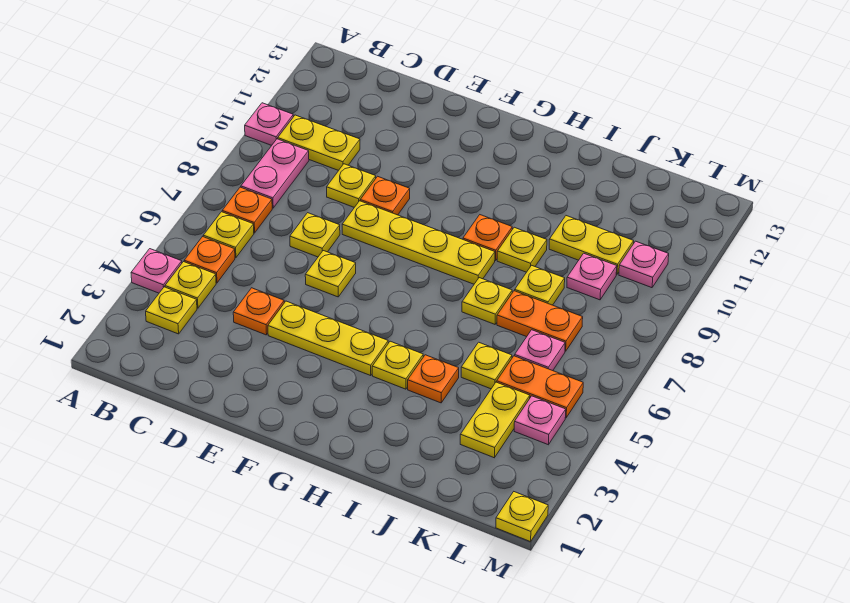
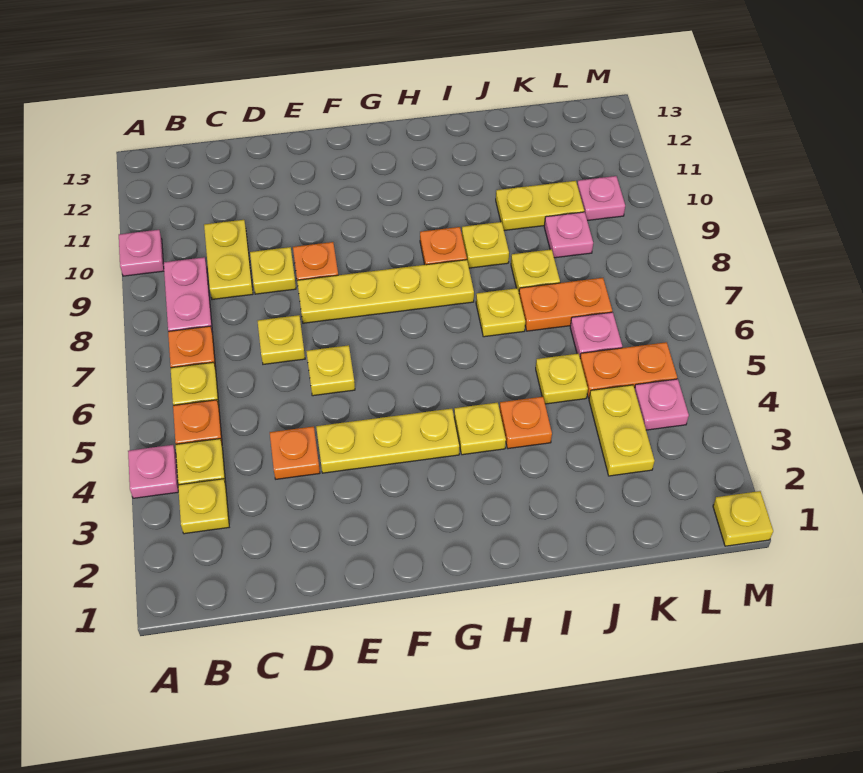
yellow 1x2 plate [278,115,360,171] -> yellow 1x2 plate turned to [204,220,253,299]

